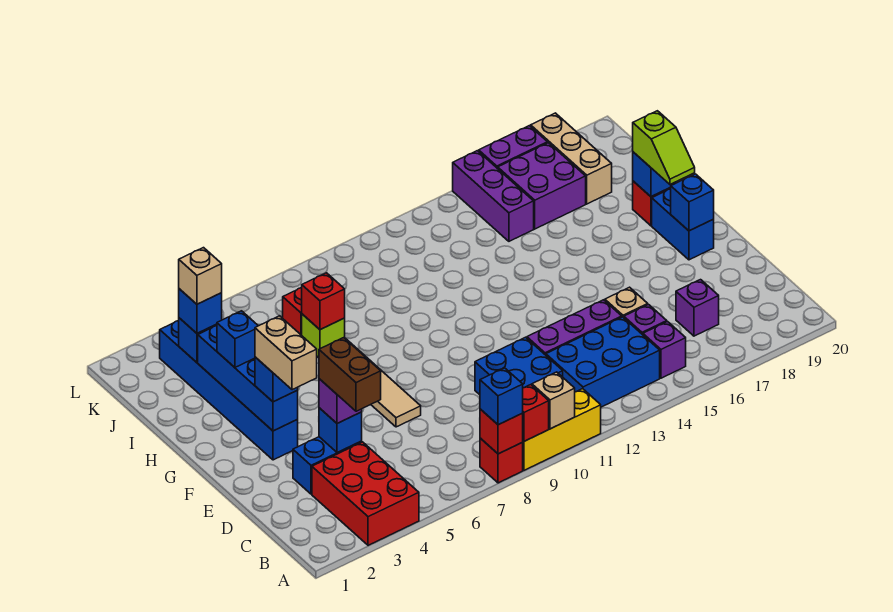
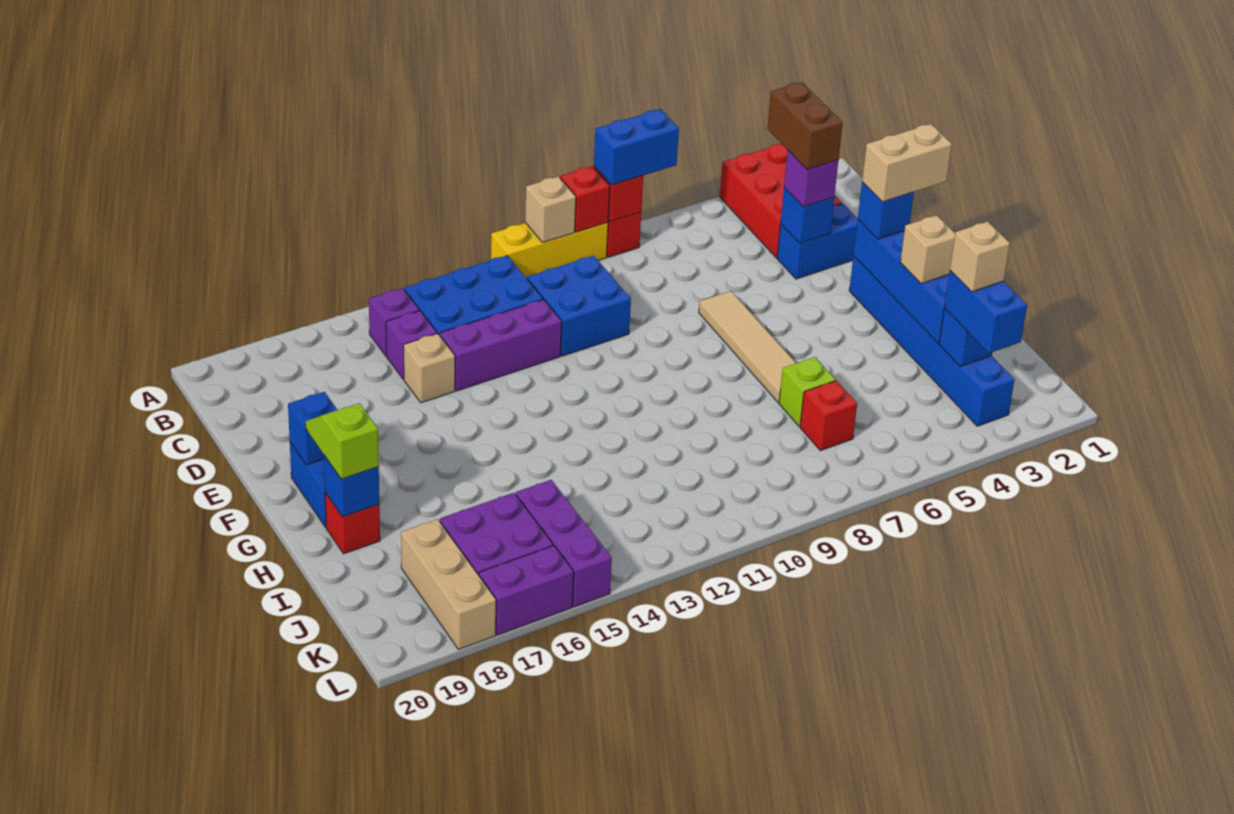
blue 1x1 brick [480,368,523,425] -> blue 1x2 brick [594,109,679,185]
purple 1x1 brick [676,280,719,336] -> none
tan 1x2 brick [255,316,317,390] -> tan 1x2 brick turned to [862,124,952,202]
blue 1x1 brick [217,311,258,367] -> tan 1x1 brick [900,215,955,284]
red 1x1 brick [302,273,345,330] -> none
blue 1x1 brick [179,289,222,333] -> blue 1x2 brick [944,271,1027,353]

